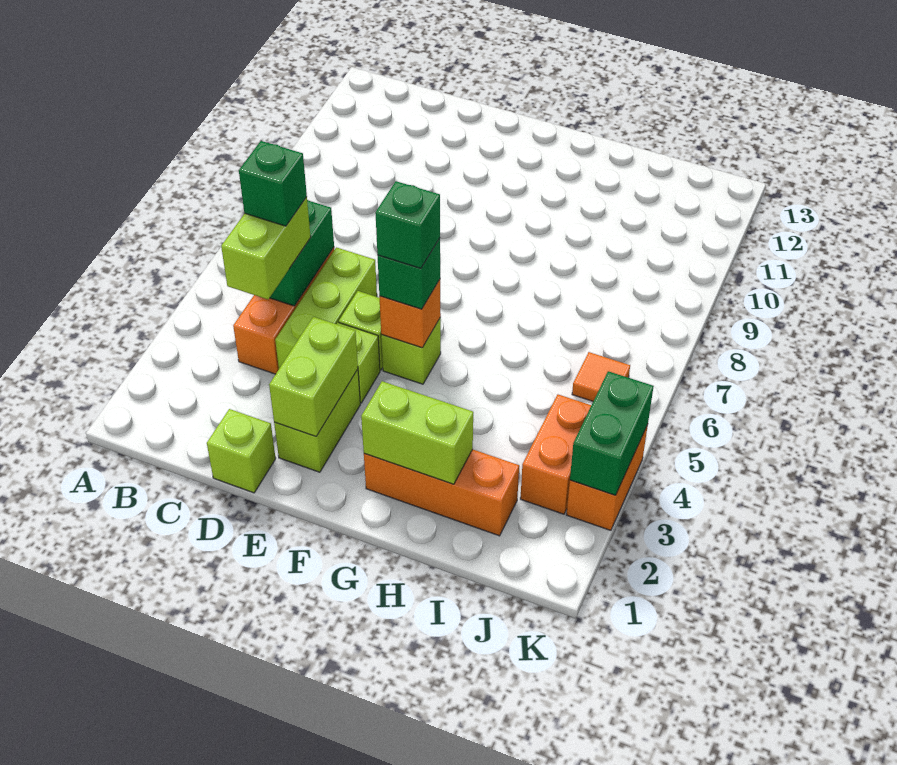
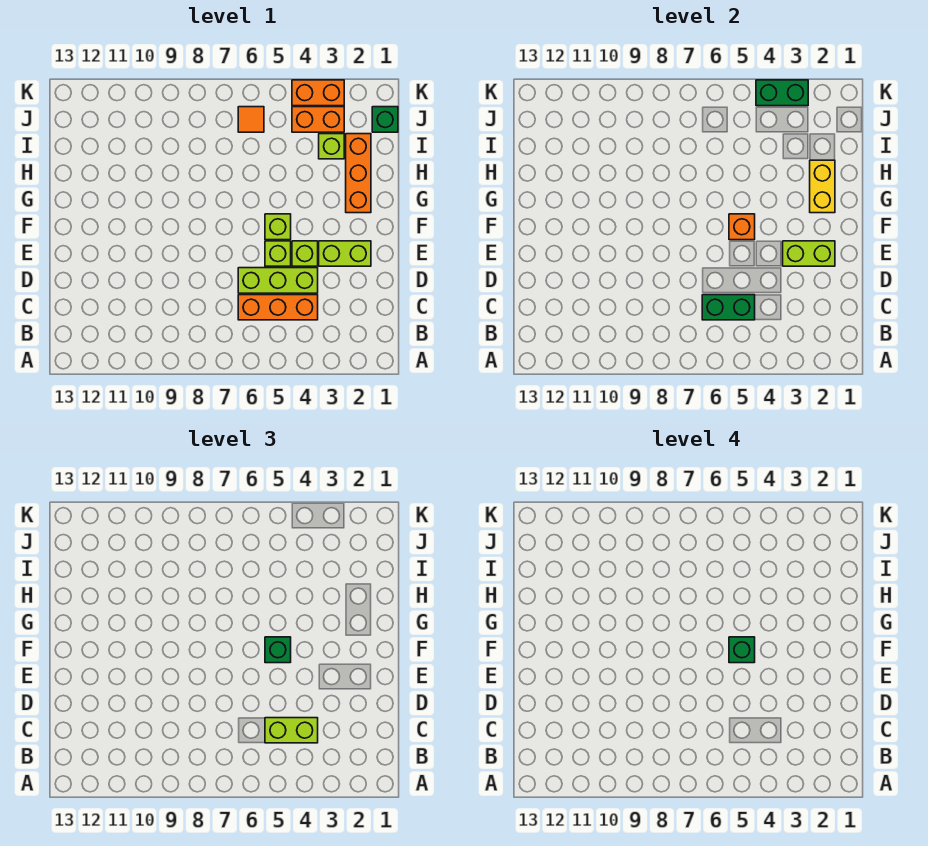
green 1x1 brick [239,141,307,226] -> green 1x1 brick moved to [372,107,398,132]
lime 1x1 brick [207,409,276,493] -> lime 1x1 brick moved to [319,134,344,159]
lime 1x2 brick [361,381,473,484] -> yellow 1x2 brick [810,160,835,213]

